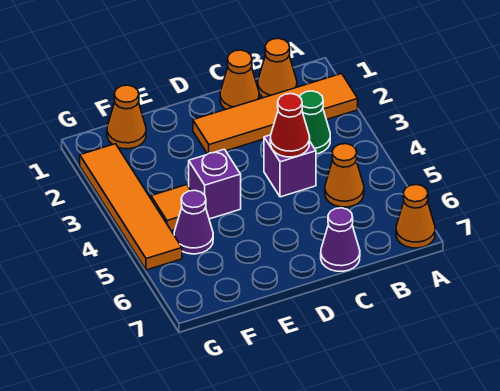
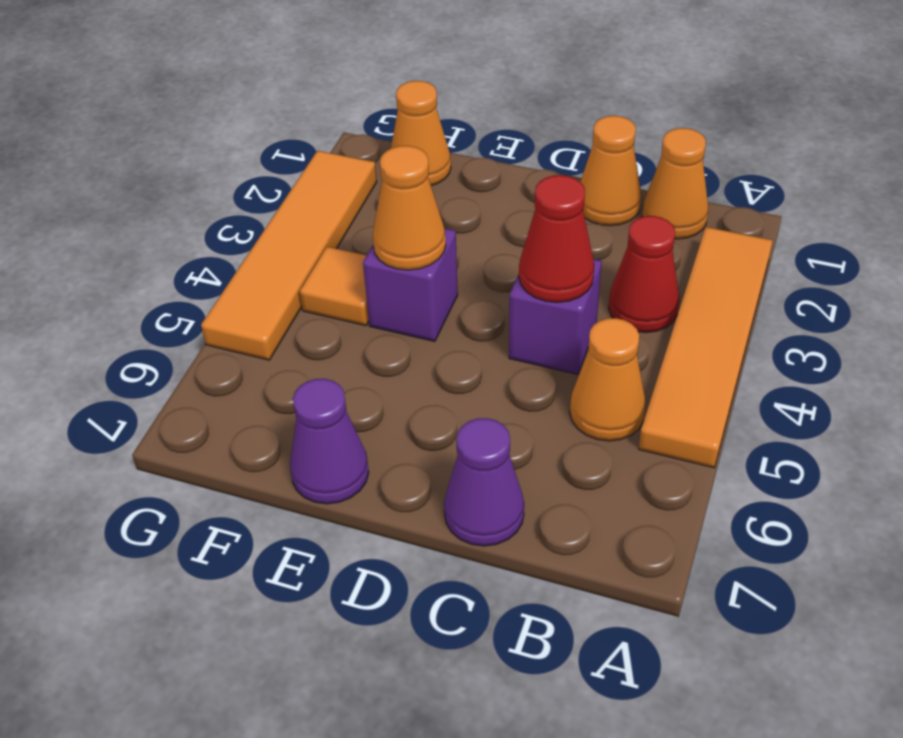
orange 1x4 tile [193,74,358,154] -> orange 1x4 tile turned to [639,227,773,468]
orange 1x1 cone [396,185,435,248] -> orange 1x1 cone moved to [373,146,446,270]
green 1x1 cone [300,91,330,154] -> red 1x1 cone [609,216,679,333]
purple 1x1 cone [174,190,213,254] -> purple 1x1 cone moved to [290,379,369,504]

